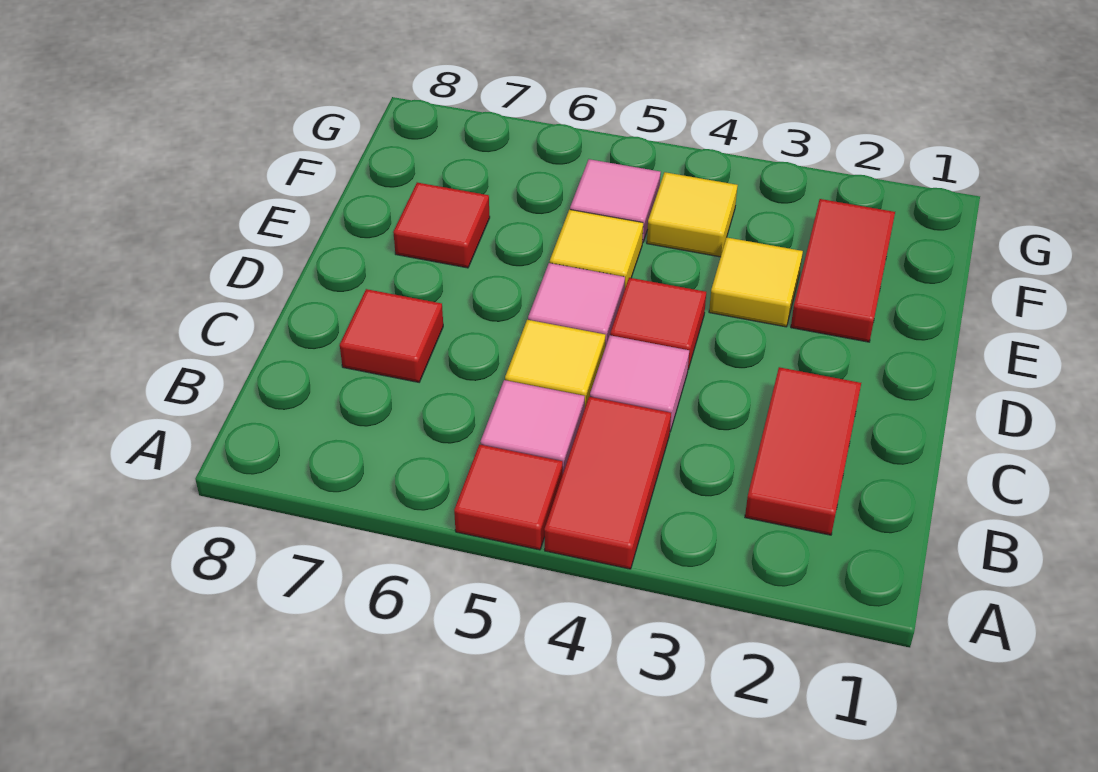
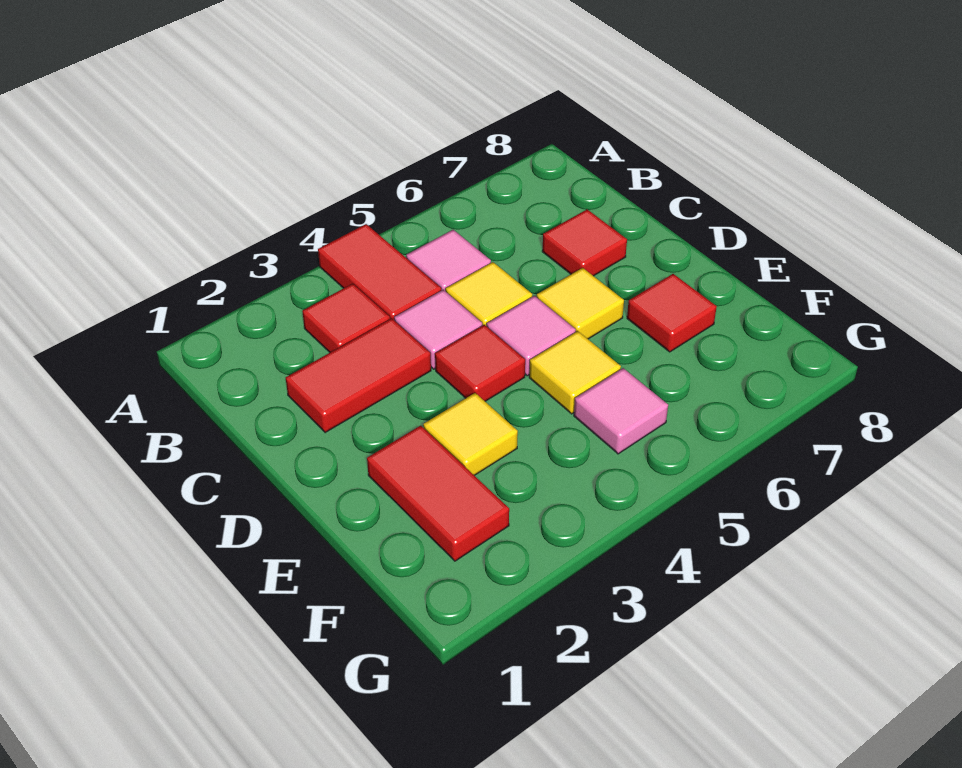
red 1x1 tile [454,444,563,550] -> red 1x1 tile moved to [302,284,390,352]
red 1x2 tile [745,367,861,535] -> red 1x2 tile turned to [286,318,431,432]
yellow 1x1 tile [647,172,738,257] -> yellow 1x1 tile moved to [537,268,624,339]

